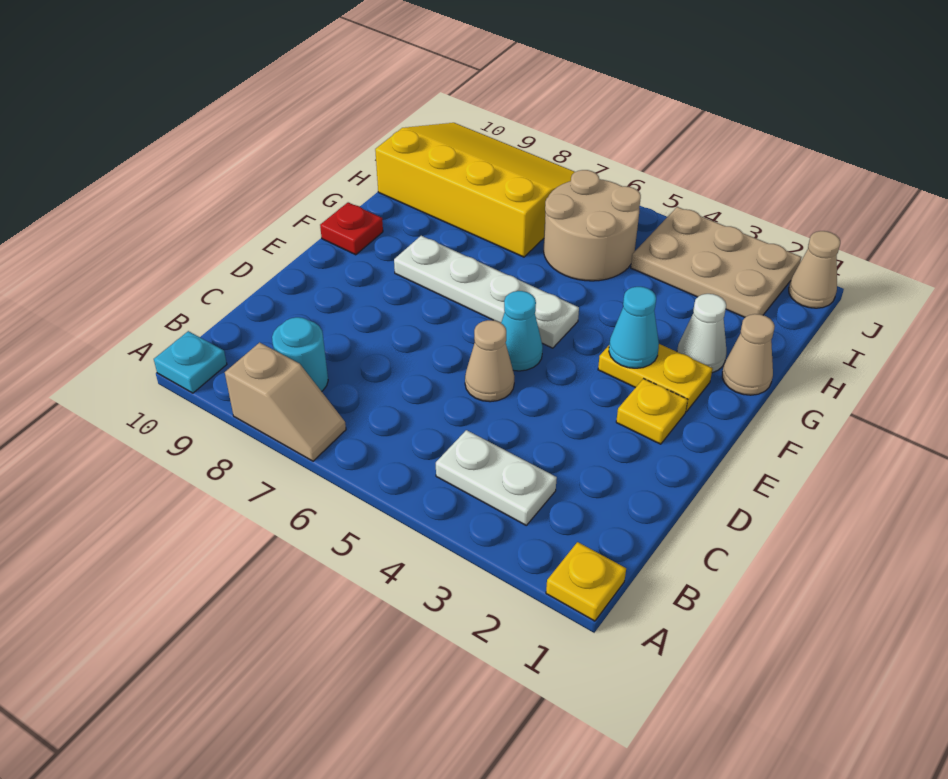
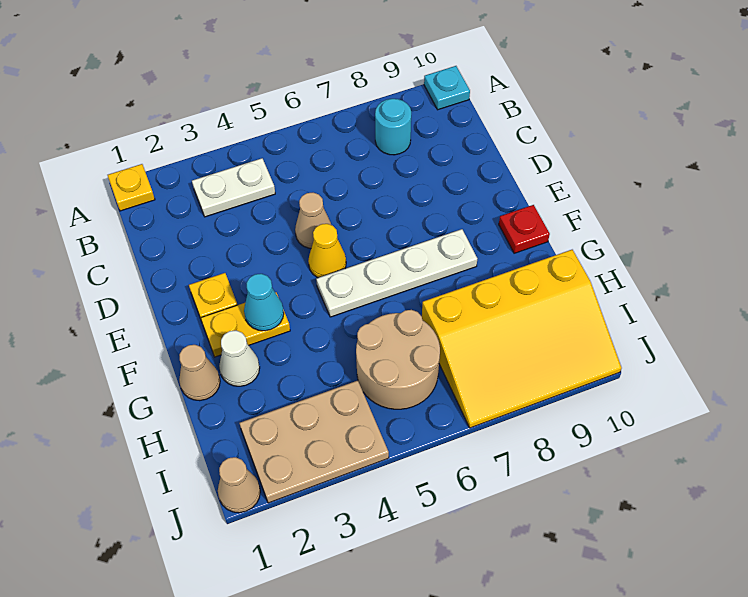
tan 1x2 slope [225,342,346,461] -> none
cyan 1x1 cone [501,291,543,371] -> yellow 1x1 cone [308,224,346,278]

